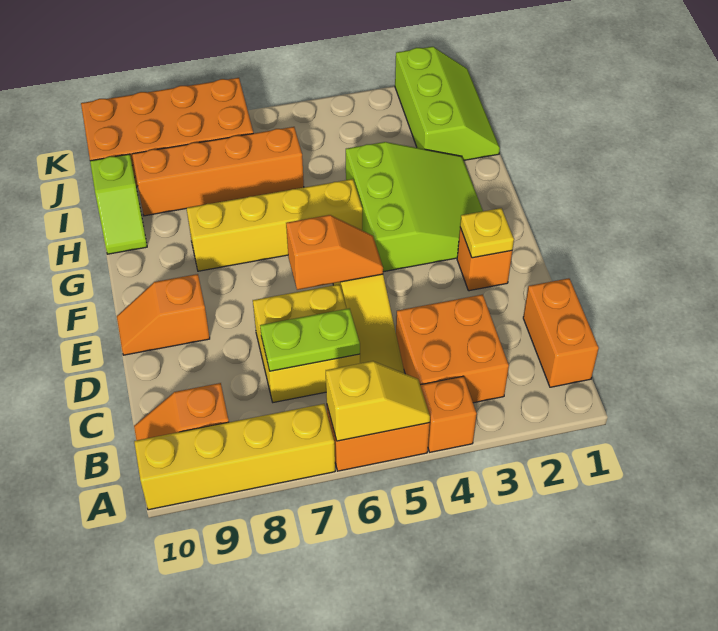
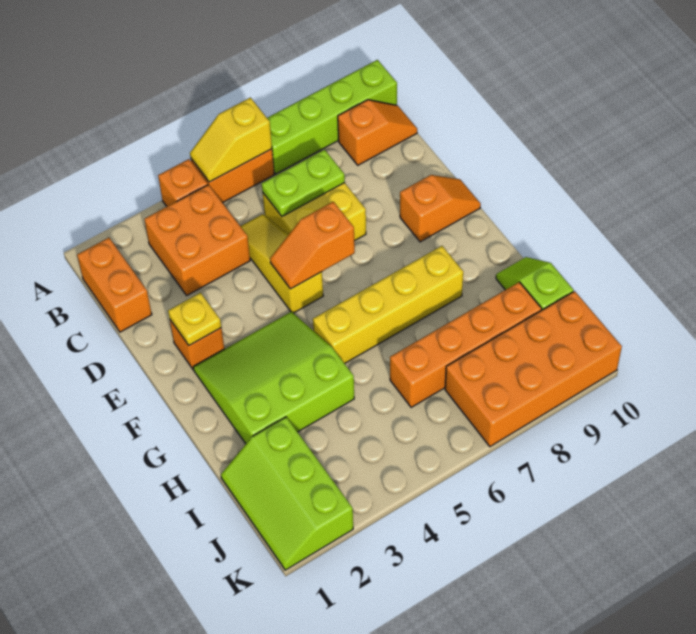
yellow 1x4 brick [134,404,335,510] -> lime 1x4 brick [267,60,397,174]
lime 3x3 slope [346,142,483,272] -> lime 3x3 slope turned to [193,312,354,444]

